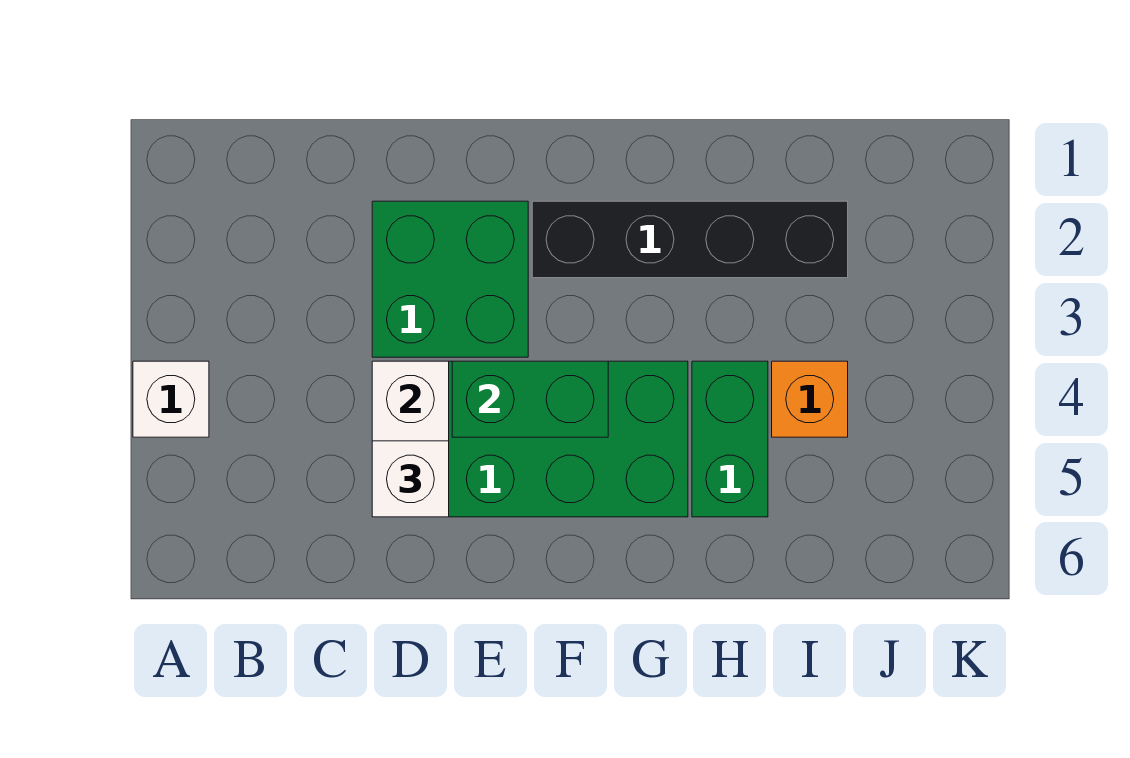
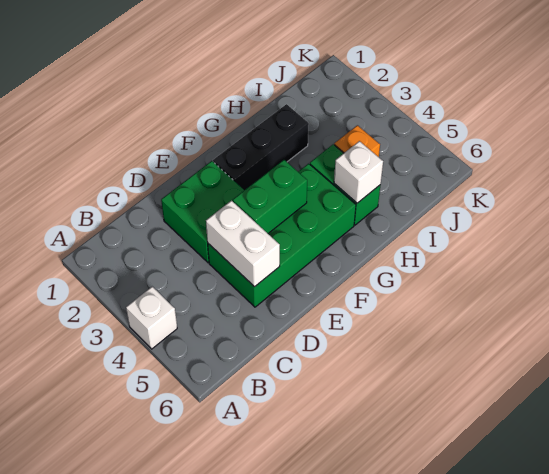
white 1x1 brick [372,441,449,517] -> white 1x1 brick moved to [334,141,383,203]
black 1x4 brick [532,201,848,278] -> black 1x3 brick [213,104,309,190]

